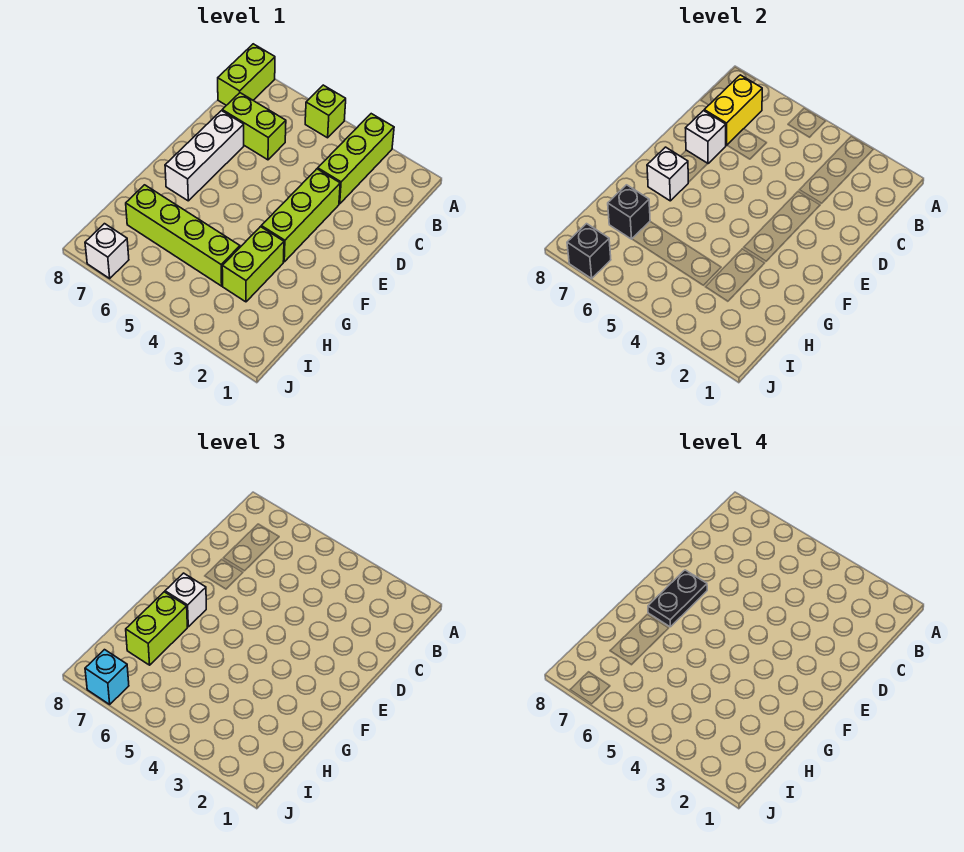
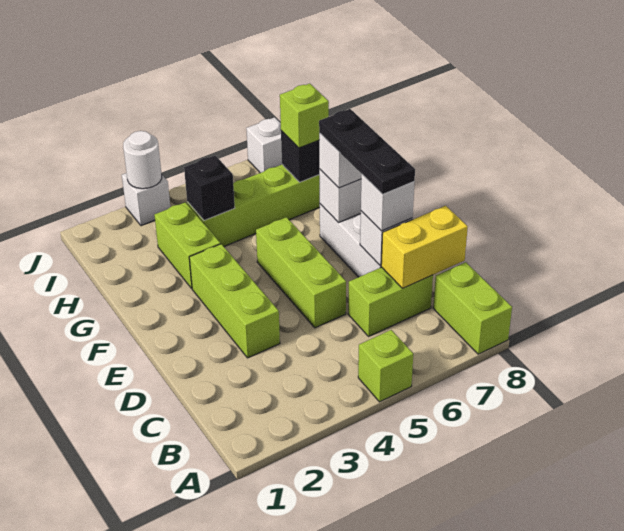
lime 1x3 brick [318,114,394,204] -> lime 1x3 brick moved to [256,217,346,328]
yellow 1x2 brick [704,75,762,145] -> yellow 1x2 brick turned to [381,206,468,288]
none -> white 1x1 brick [361,174,414,231]
black 1x2 plate [648,570,707,627] -> black 1x3 plate [319,109,415,194]
lime 1x2 brick [126,592,187,665] -> lime 1x1 brick [280,84,329,148]
none -> white 1x1 brick [122,173,170,226]
none -> white 1x1 round brick [123,131,162,189]
black 1x1 brick [567,224,611,278] -> black 1x1 brick moved to [184,155,235,221]
cyan 1x1 brick [85,650,129,704] -> none

